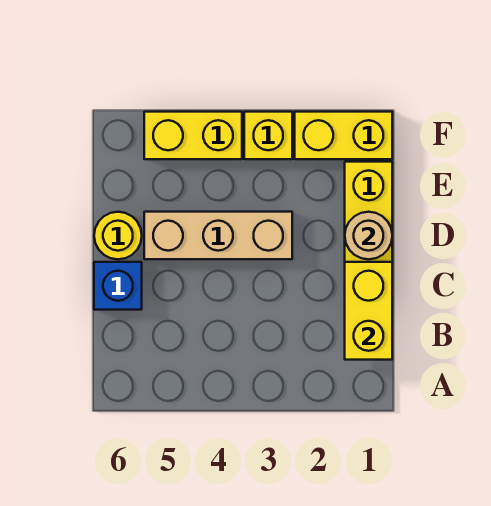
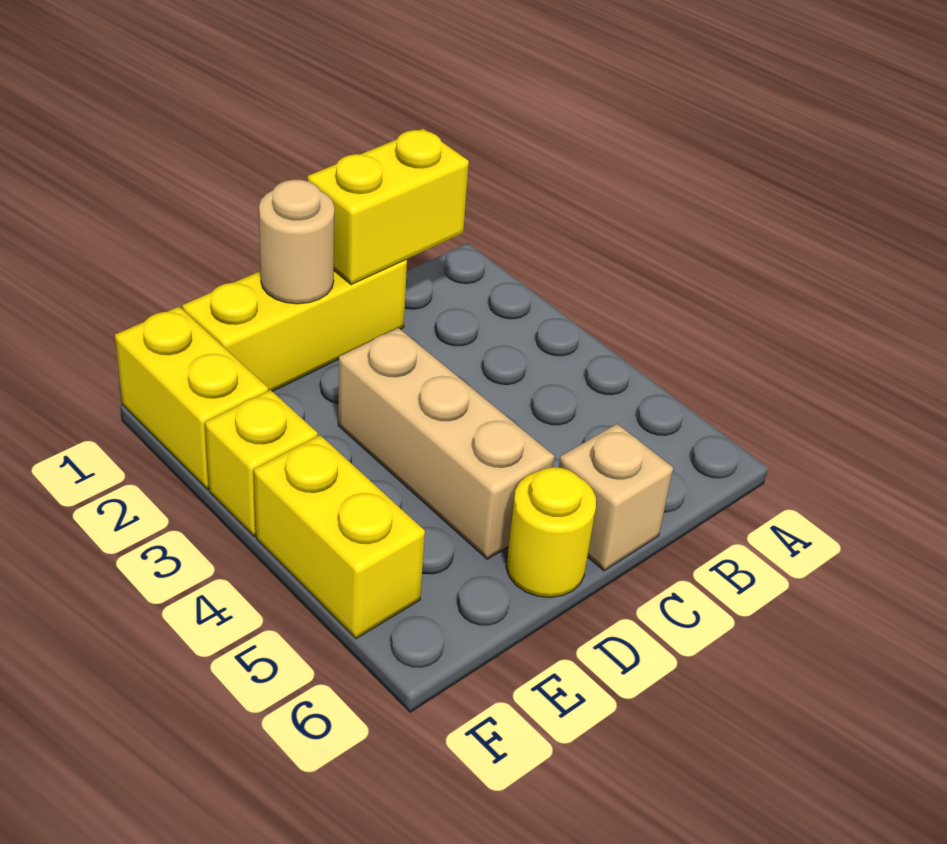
blue 1x1 brick [94,262,142,310] -> tan 1x1 brick [559,424,673,571]

